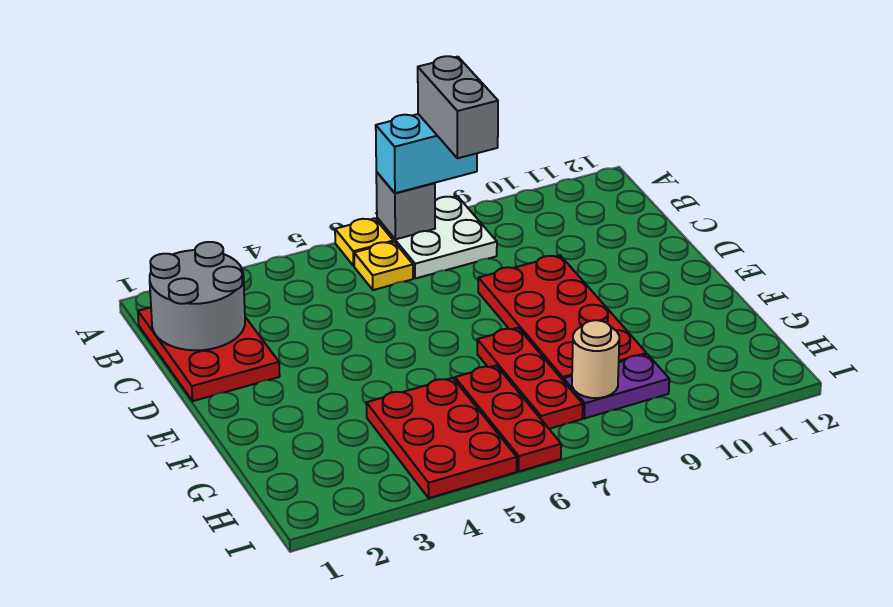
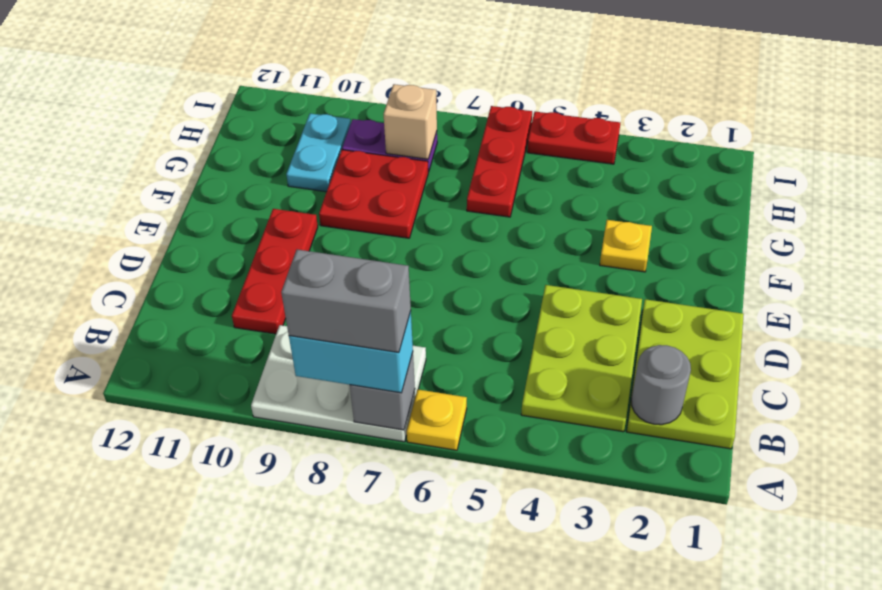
white 2x2 plate [377,196,497,279] -> white 2x3 plate [251,325,426,442]
grey 1x2 brick [418,56,498,158] -> grey 1x2 brick turned to [281,250,411,352]
red 2x3 plate [138,307,280,401] -> lime 2x3 plate [627,299,744,449]
grey 2x2 round brick [150,242,245,350] -> grey 1x1 round brick [631,345,691,425]
none -> lime 2x3 plate [521,285,642,432]
yellow 1x1 plate [354,242,413,290] -> yellow 1x1 plate moved to [600,220,652,272]
red 2x4 plate [478,255,646,381] -> red 2x2 plate [319,150,428,238]
red 1x3 plate [477,328,583,429] -> red 1x3 plate moved to [232,209,318,334]
red 2x3 plate [366,378,517,498] -> red 1x2 plate [527,112,620,164]
none -> cyan 1x2 plate [286,114,351,192]
tan 1x1 round brick [572,320,619,398] -> tan 1x1 brick [384,84,437,159]

